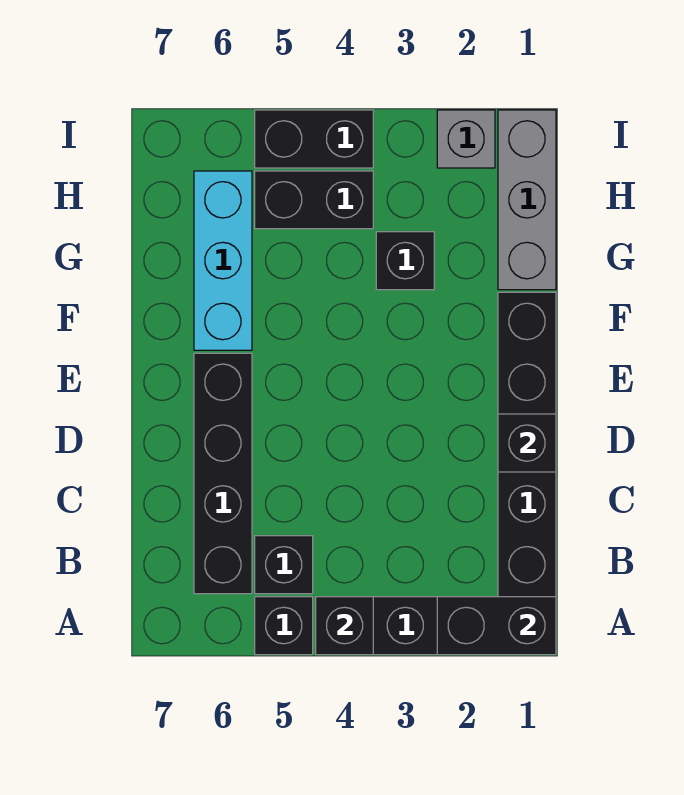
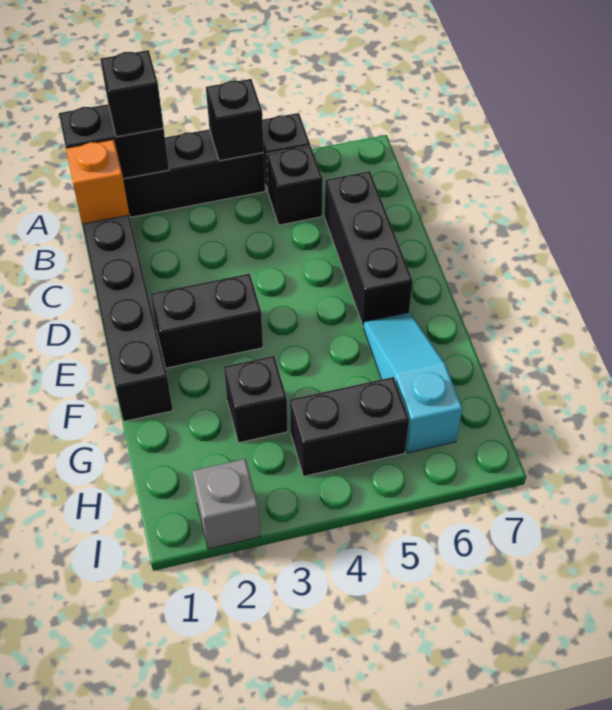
none -> orange 1x1 brick [66,140,129,224]
black 1x4 brick [194,353,252,594] -> black 1x3 brick [325,171,413,327]
black 1x1 brick [498,414,556,472] -> black 1x1 brick moved to [100,50,164,137]
cyan 1x3 brick [194,171,252,350] -> cyan 1x3 slope [364,313,462,453]
grey 1x3 brick [498,110,556,290] -> none
black 1x2 brick [255,110,373,168] -> black 1x2 brick moved to [151,274,263,368]

